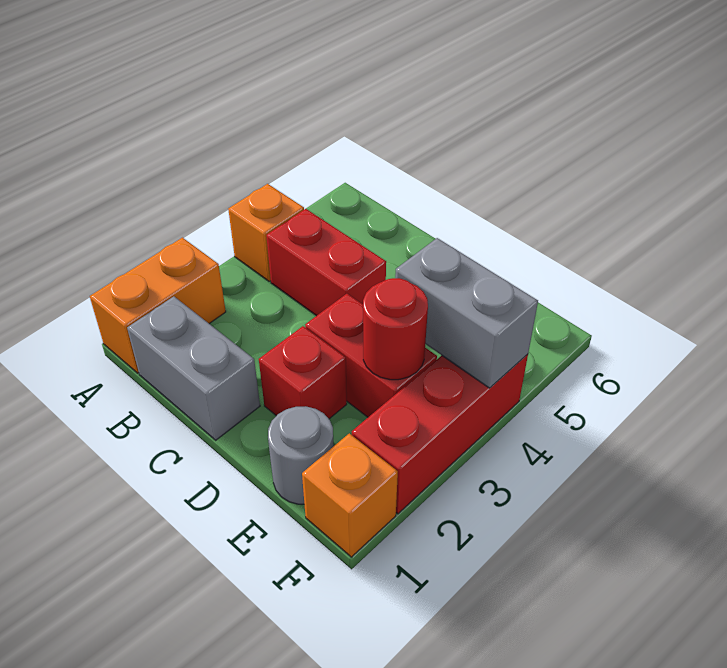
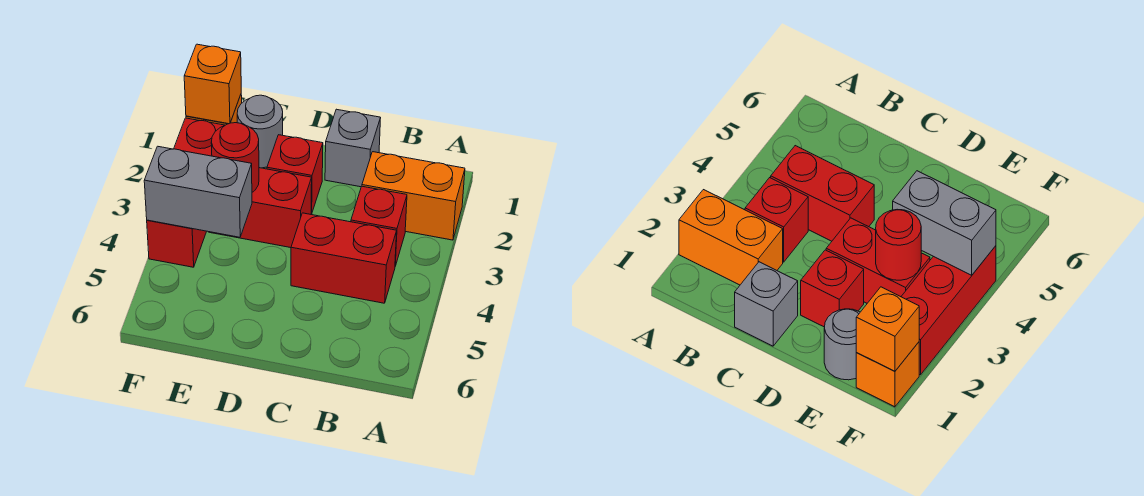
orange 1x2 brick [90,238,226,373] -> orange 1x2 brick turned to [362,152,465,240]
orange 1x1 brick [228,184,304,281] -> orange 1x1 brick moved to [184,44,241,124]
grey 1x2 brick [127,296,260,440] -> grey 1x1 brick [325,109,381,187]
none -> red 1x1 brick [351,186,407,266]

